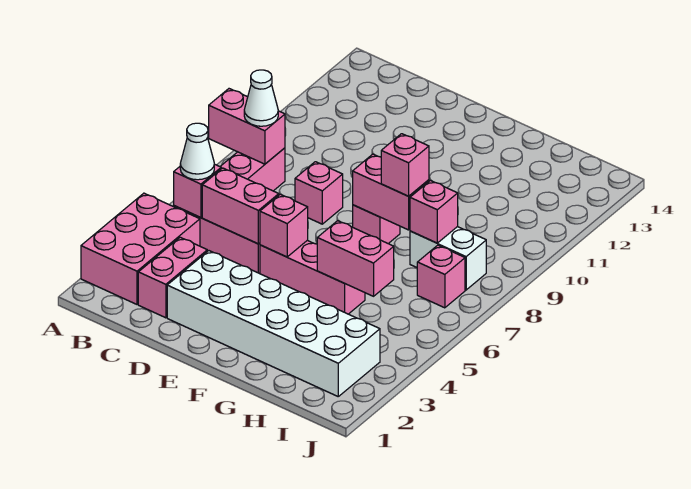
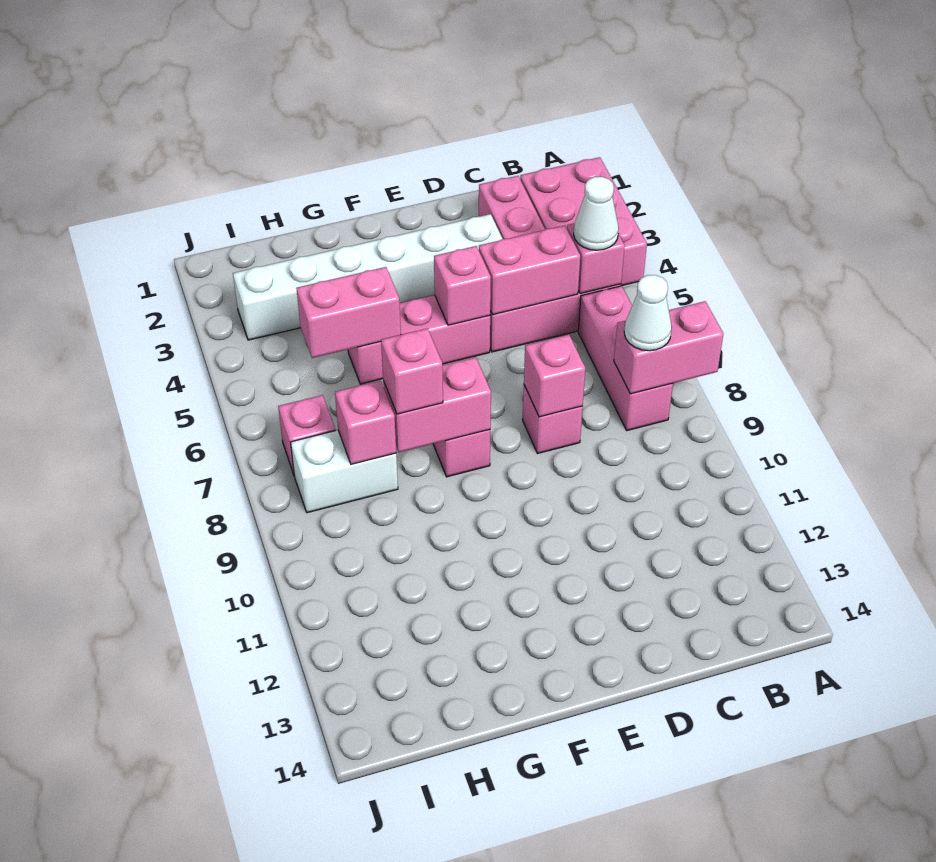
white 2x6 brick [167,251,380,396] -> white 1x6 brick [233,214,503,340]
none -> pink 1x1 brick [524,335,585,417]

